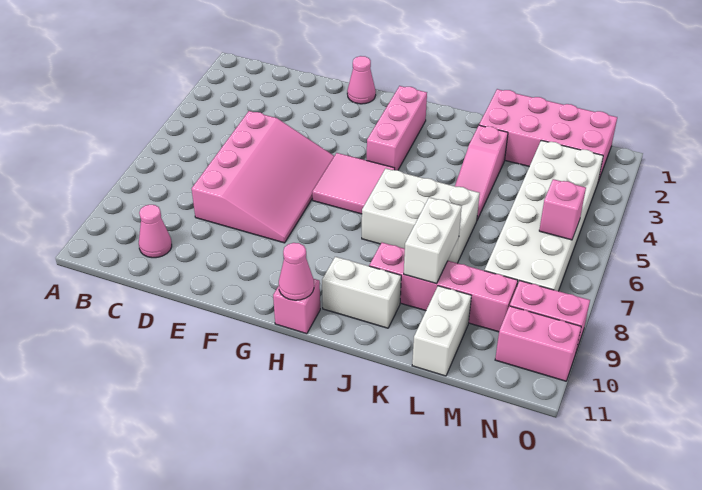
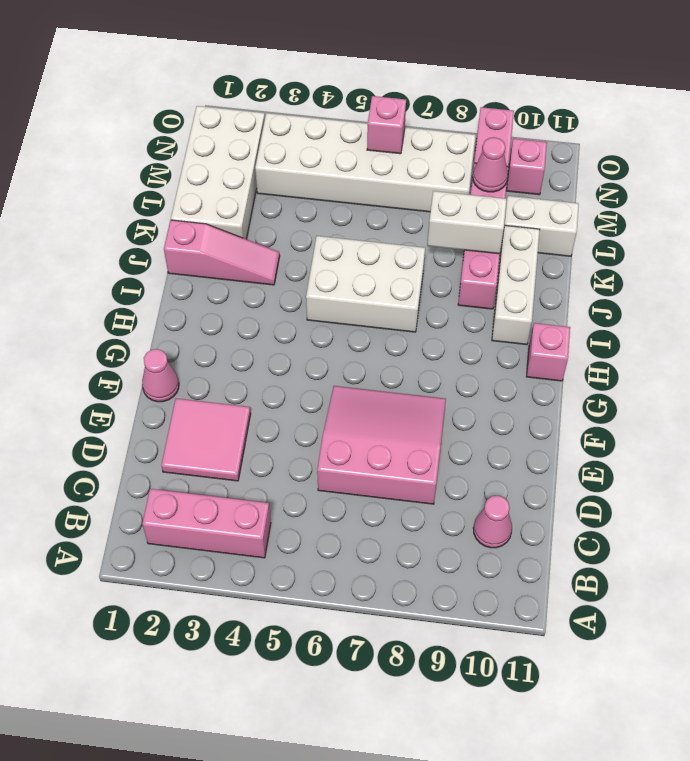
pink 3x4 slope [192,111,334,243] -> pink 3x3 slope [317,386,446,504]
pink 2x2 tile [312,153,395,214] -> pink 2x2 tile moved to [161,399,251,481]
pink 1x3 brick [367,86,427,170] -> pink 1x3 brick moved to [142,489,271,558]
pink 1x1 cone [279,243,314,300] -> pink 1x1 cone moved to [473,138,508,192]
white 2x3 brick [362,168,480,263] -> white 2x3 brick turned to [306,236,425,332]
white 1x2 brick [322,257,401,328] -> white 1x3 brick [492,225,540,345]
pink 2x4 brick [479,89,617,181] -> white 2x4 brick [171,106,265,239]
pink 1x3 slope [455,125,508,220] -> pink 1x3 slope moved to [164,220,280,285]
pink 1x2 brick [495,306,581,381] -> pink 1x1 brick [507,138,547,195]

